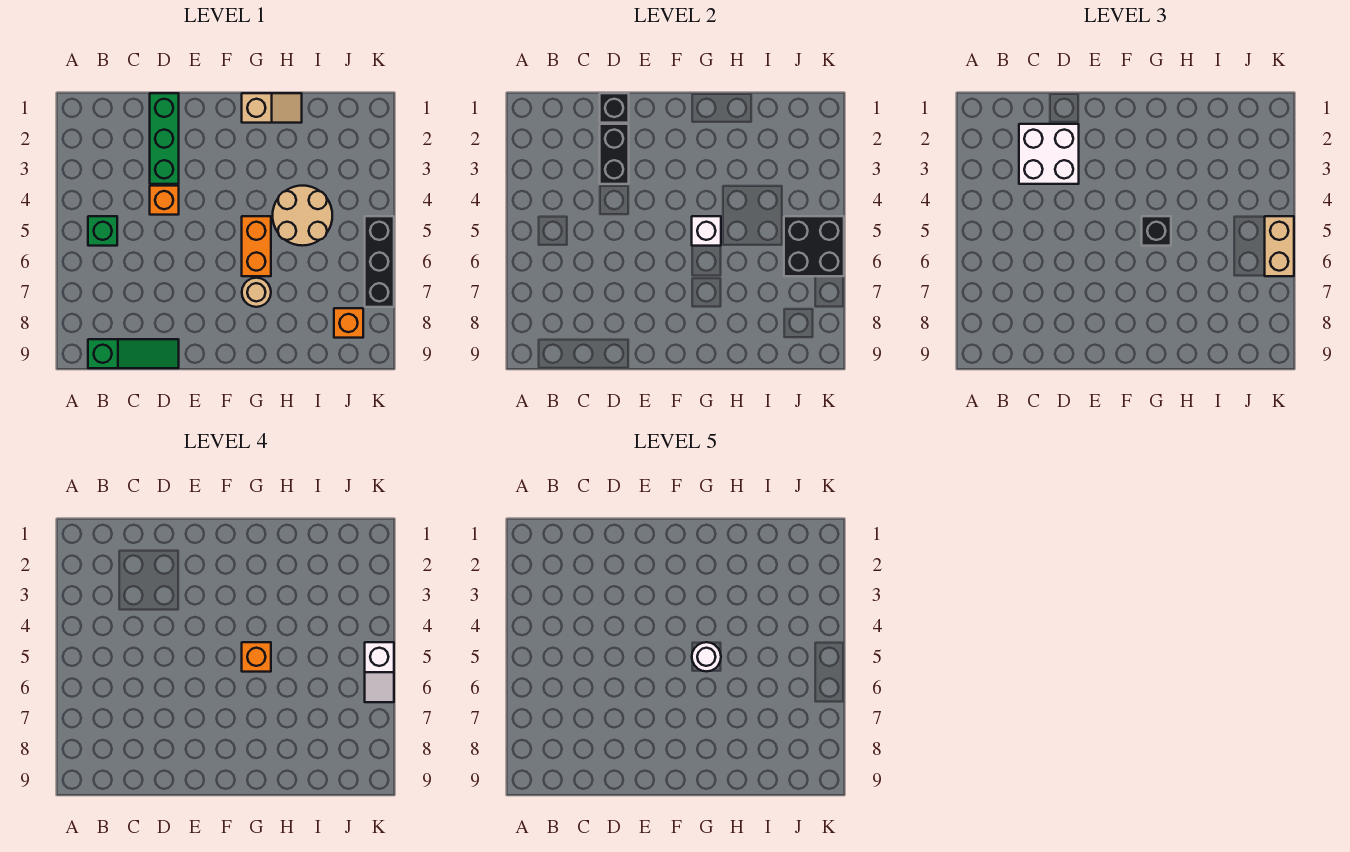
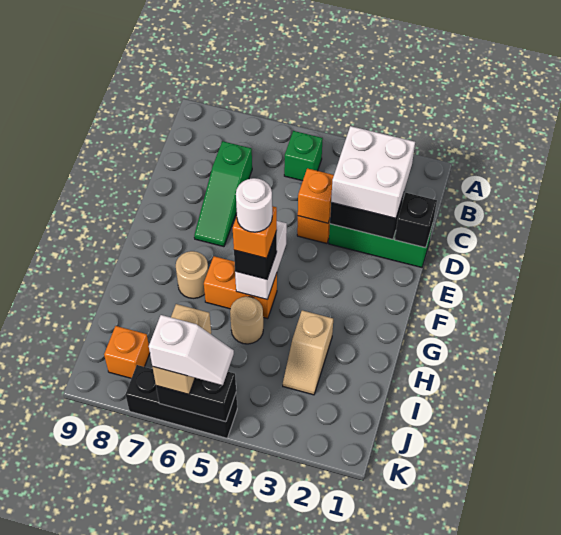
green 1x3 slope [88,339,179,368] -> green 1x3 slope moved to [194,141,252,247]
none -> orange 1x1 brick [298,168,334,223]
tan 1x2 slope [242,93,302,123] -> tan 1x2 slope moved to [283,310,333,395]
white 1x1 brick [692,216,721,246] -> white 1x2 brick [235,221,287,300]
tan 2x2 round brick [273,186,332,246] -> tan 1x1 round brick [230,297,263,344]
black 2x2 brick [784,216,844,276] -> black 1x2 brick [156,372,236,422]
tan 1x2 brick [1265,216,1294,276] -> tan 1x2 brick turned to [153,304,211,394]
white 1x2 slope [365,642,394,702] -> white 1x2 slope turned to [149,315,234,385]

